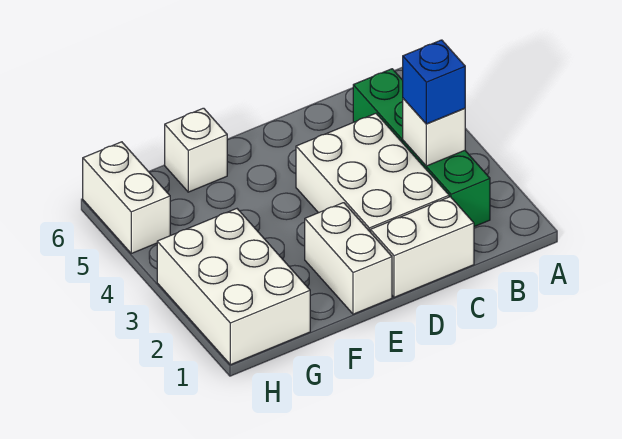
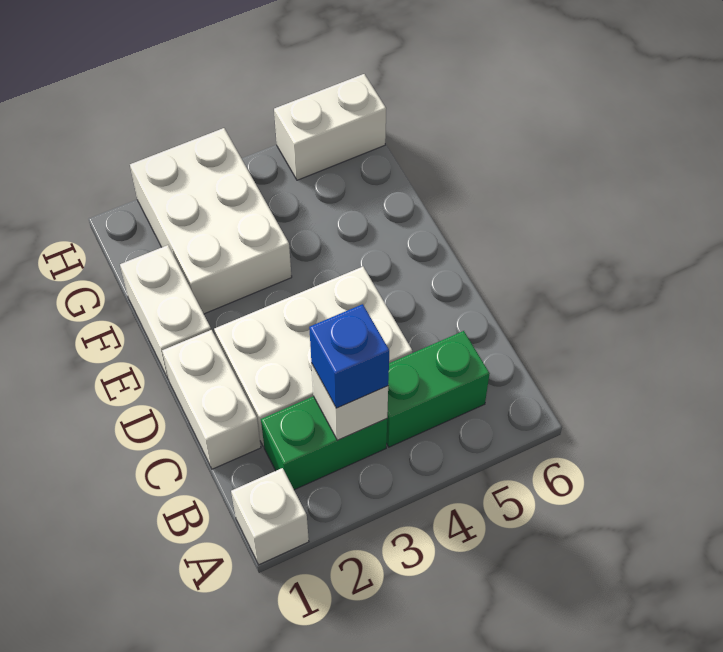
white 1x2 brick [305,203,392,314] -> white 1x2 brick turned to [120,245,211,380]
white 1x1 brick [165,108,227,192] -> white 1x1 brick moved to [231,468,309,565]
white 2x3 brick [157,209,310,365] -> white 2x3 brick turned to [130,128,292,314]

